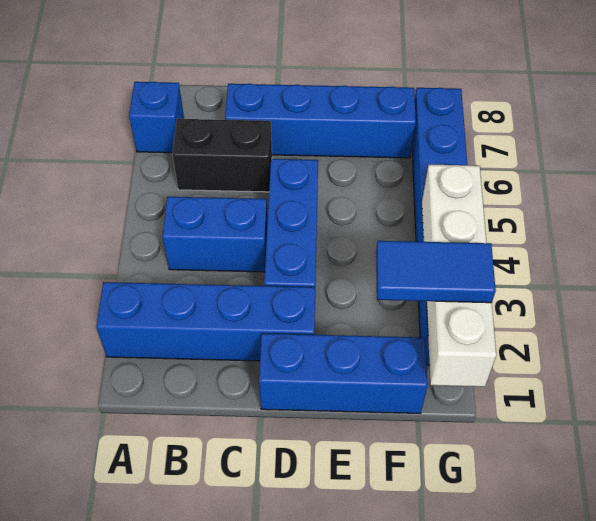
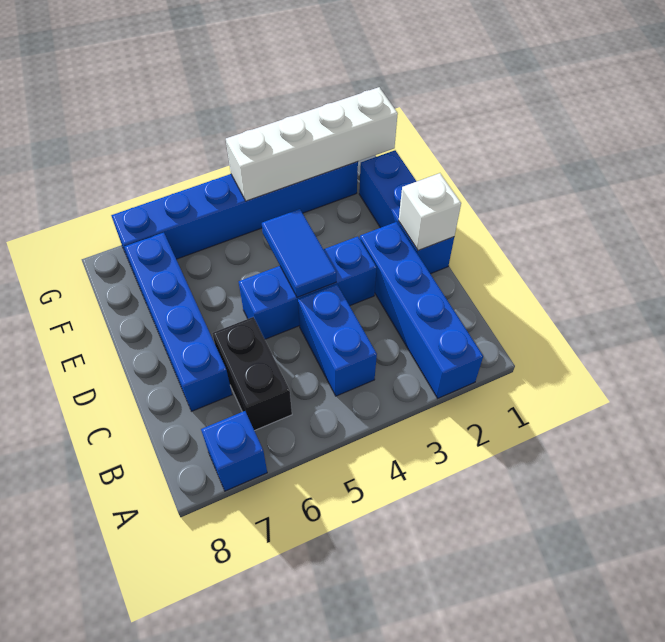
none -> white 1x1 brick [399,173,461,251]
blue 1x2 tile [376,241,496,303] -> blue 1x2 tile moved to [262,209,336,297]

